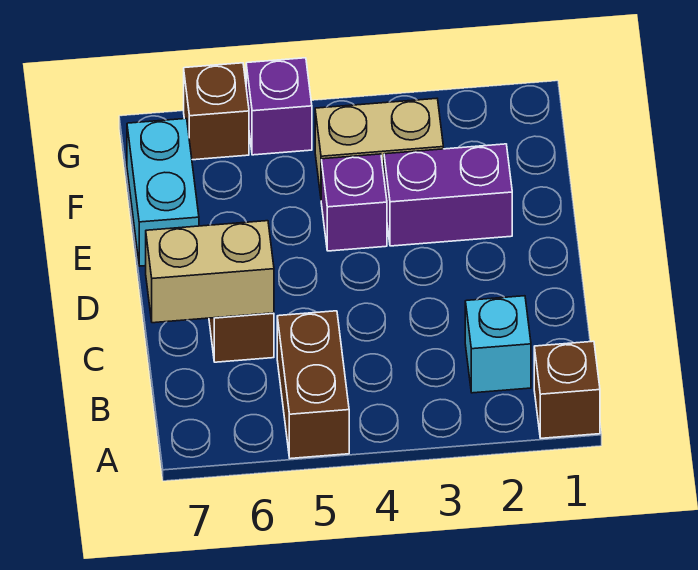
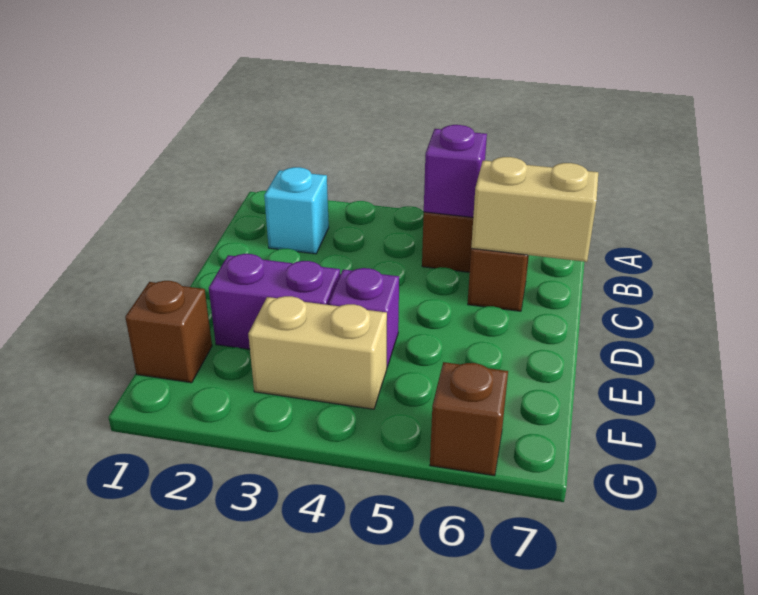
brown 1x1 brick [534,341,600,438] -> brown 1x1 brick moved to [125,281,212,383]
cyan 1x2 brick [127,119,199,266] -> none
purple 1x1 brick [246,58,312,155] -> purple 1x1 brick moved to [424,125,487,217]

